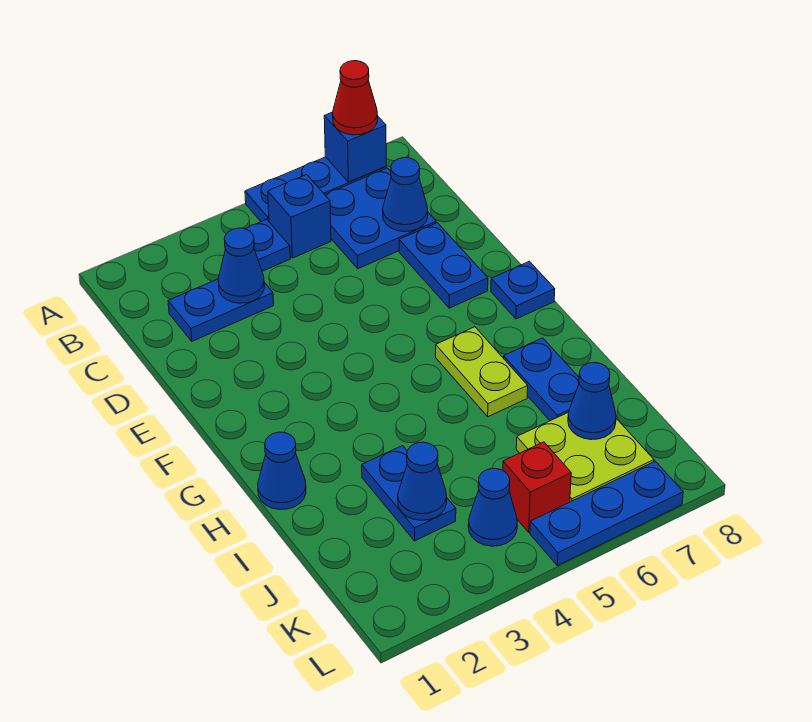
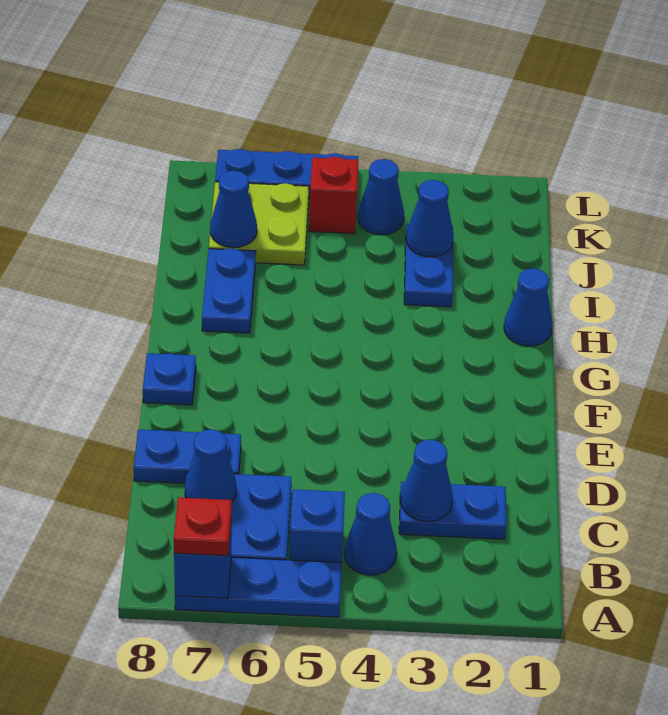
red 1x1 cone [333,61,378,135] -> red 1x1 plate [174,497,232,556]
blue 1x1 plate [245,220,290,271] -> blue 1x1 cone [344,493,397,575]
blue 1x2 plate [399,223,488,308] -> blue 1x2 plate turned to [134,430,241,483]
lime 1x2 plate [436,327,528,417] -> none

